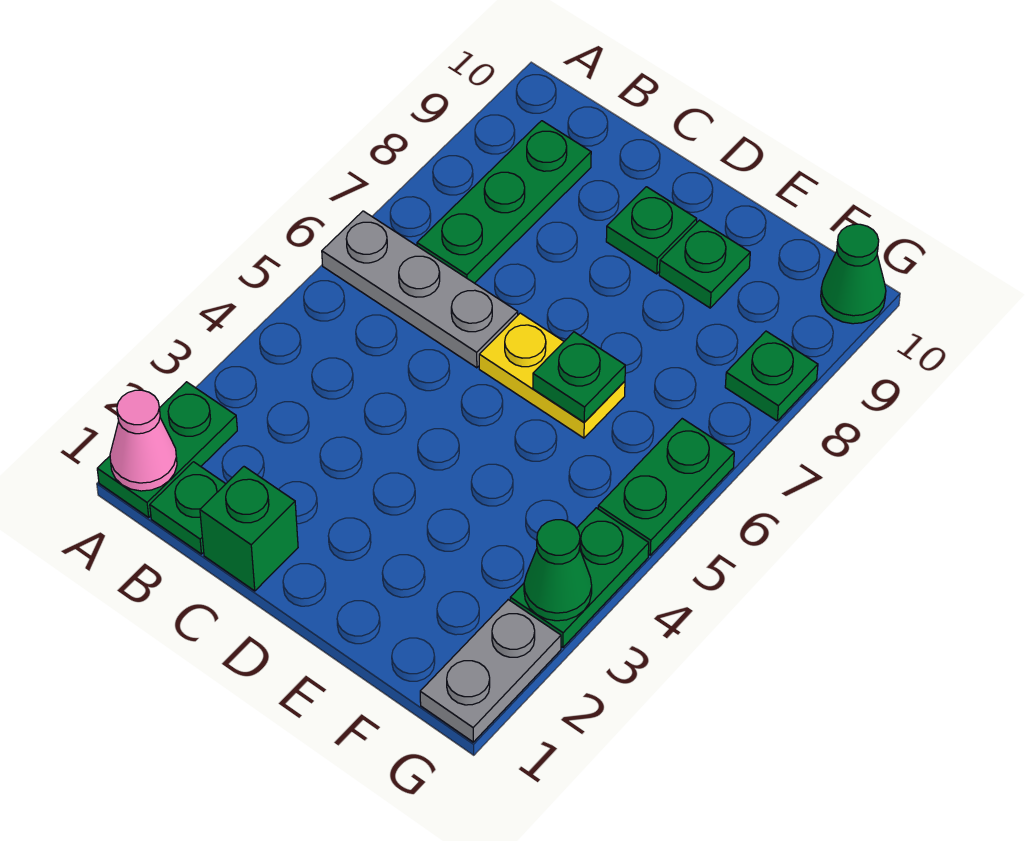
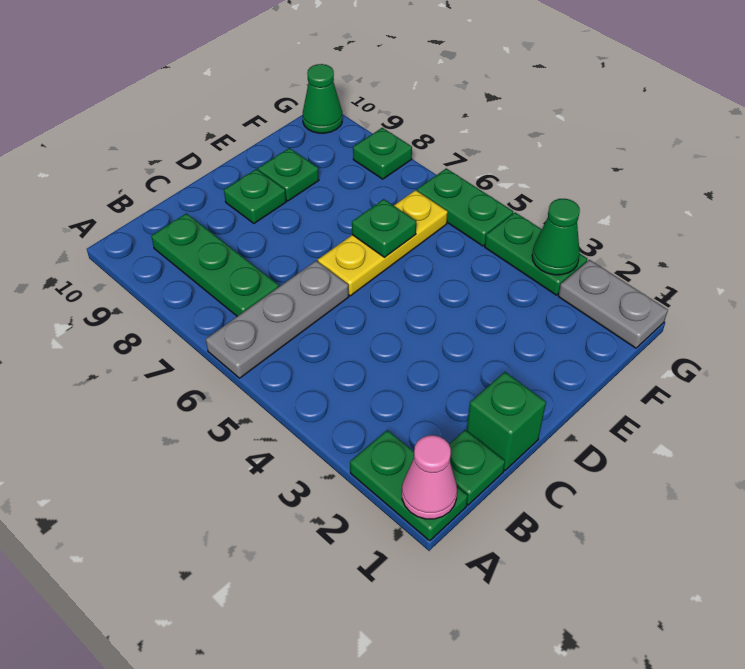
yellow 1x2 plate [479,313,625,438] -> yellow 1x3 plate [318,190,448,296]

